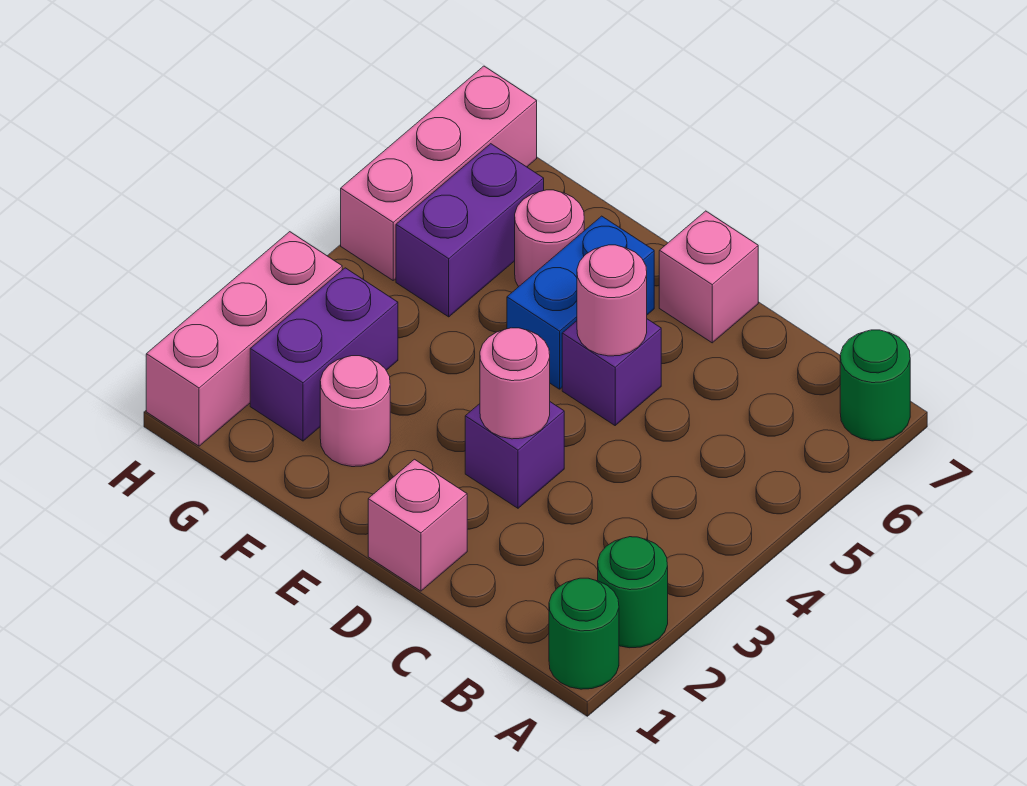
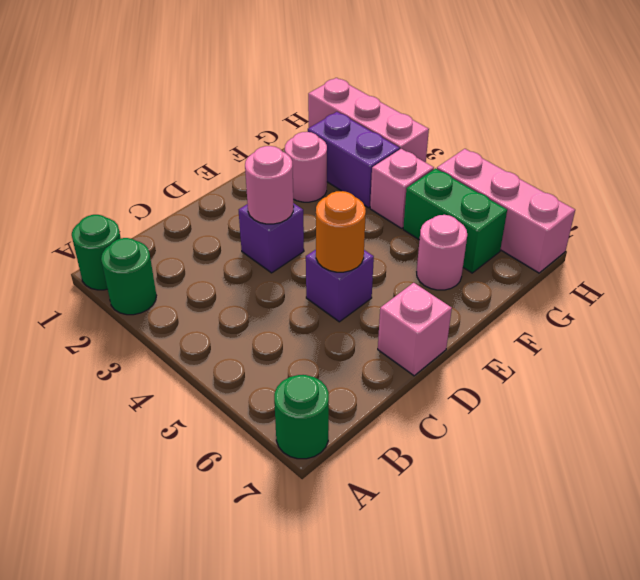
pink 1x1 brick [368,459,467,591] -> pink 1x1 brick moved to [370,149,434,228]
pink 1x1 round brick [577,245,647,356] -> orange 1x1 round brick [316,191,366,272]
blue 1x2 brick [507,216,654,389] -> none
purple 1x2 brick [396,144,544,317] -> green 1x2 brick [403,168,507,273]

